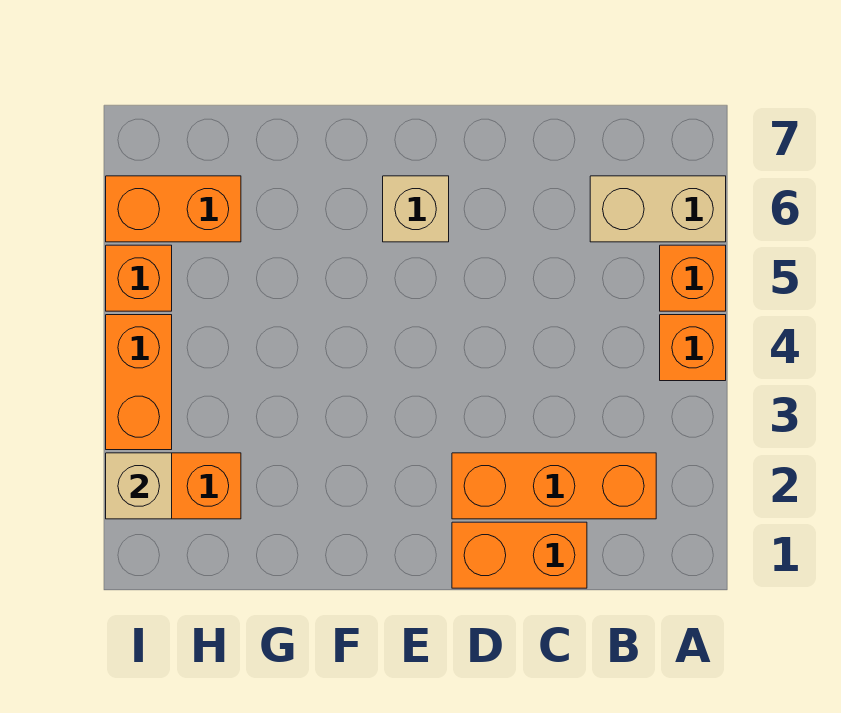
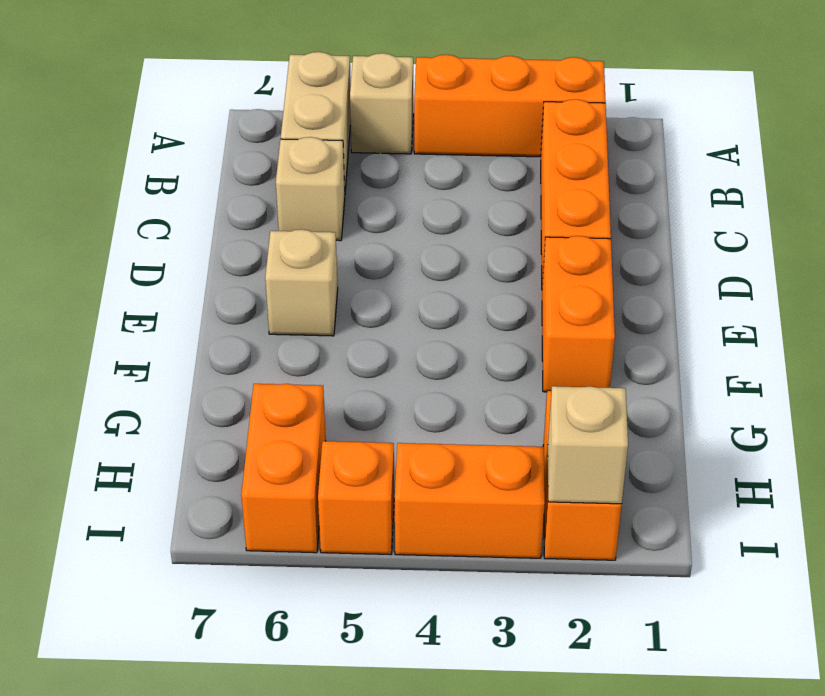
orange 1x1 brick [660,315,726,381] -> orange 1x3 brick [414,55,606,157]
orange 1x1 brick [660,245,726,311] -> tan 1x1 brick [350,53,413,154]
orange 1x2 brick [452,522,587,588] -> orange 1x2 brick moved to [542,236,615,392]
none -> tan 1x1 brick [276,137,345,241]

